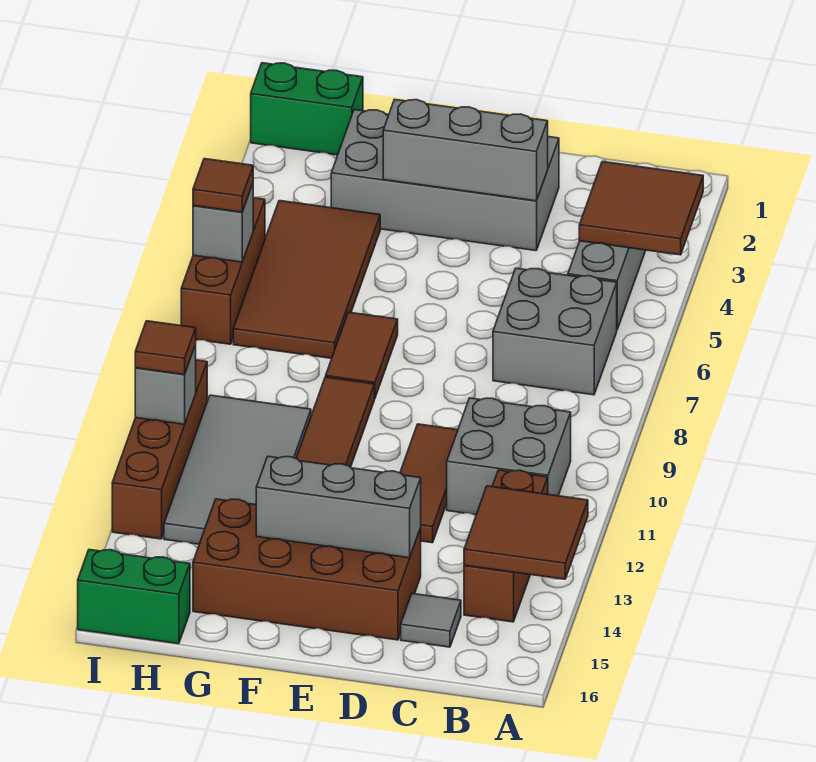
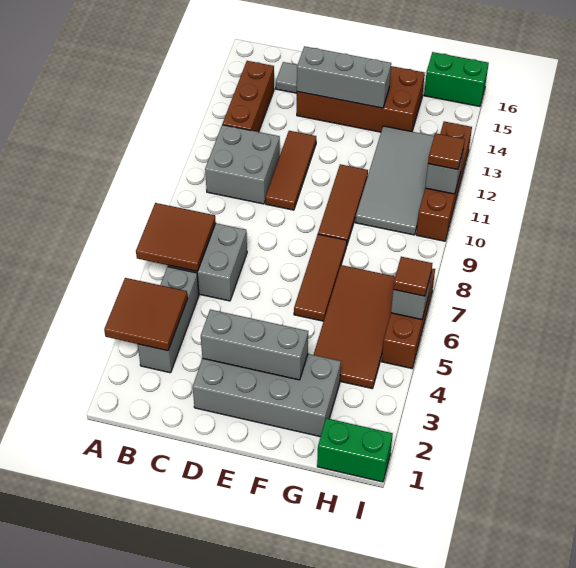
brown 2x2 tile [464,486,588,579] -> brown 2x2 tile moved to [136,203,216,272]
brown 1x2 tile [326,312,398,397] -> brown 1x3 tile [294,234,347,321]

